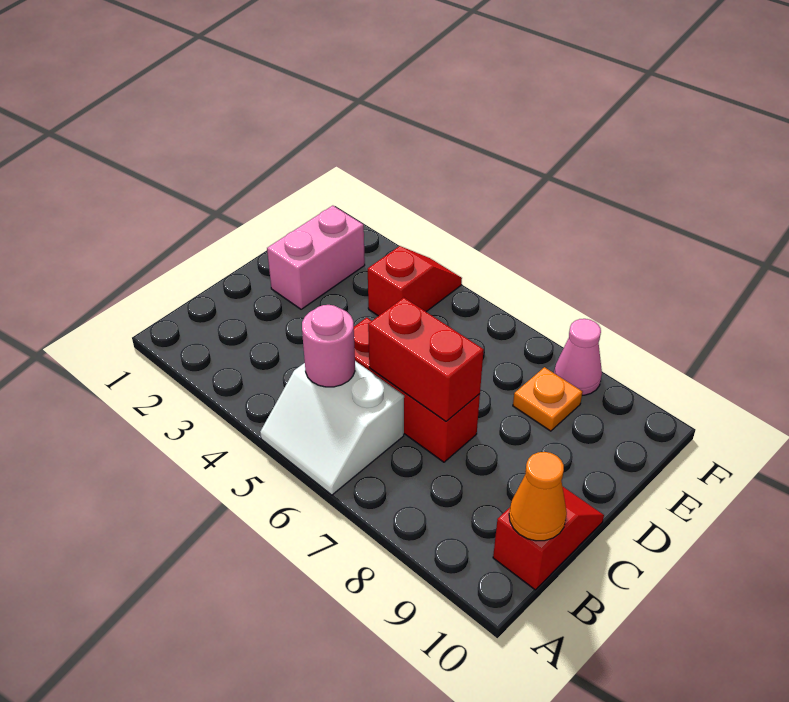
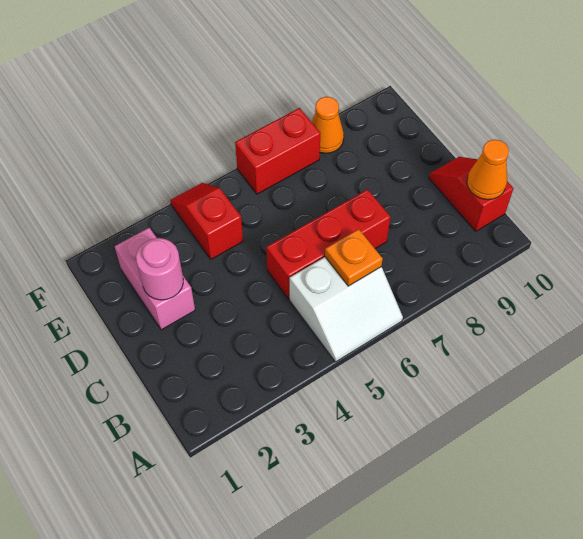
pink 1x1 round brick [302,305,355,387] -> pink 1x1 round brick moved to [136,238,183,300]
red 1x2 brick [368,298,484,421] -> red 1x2 brick moved to [235,108,320,194]
orange 1x1 plate [513,367,583,431] -> orange 1x1 plate moved to [325,229,383,286]
pink 1x1 cone [554,319,602,395] -> orange 1x1 cone [312,97,344,153]

